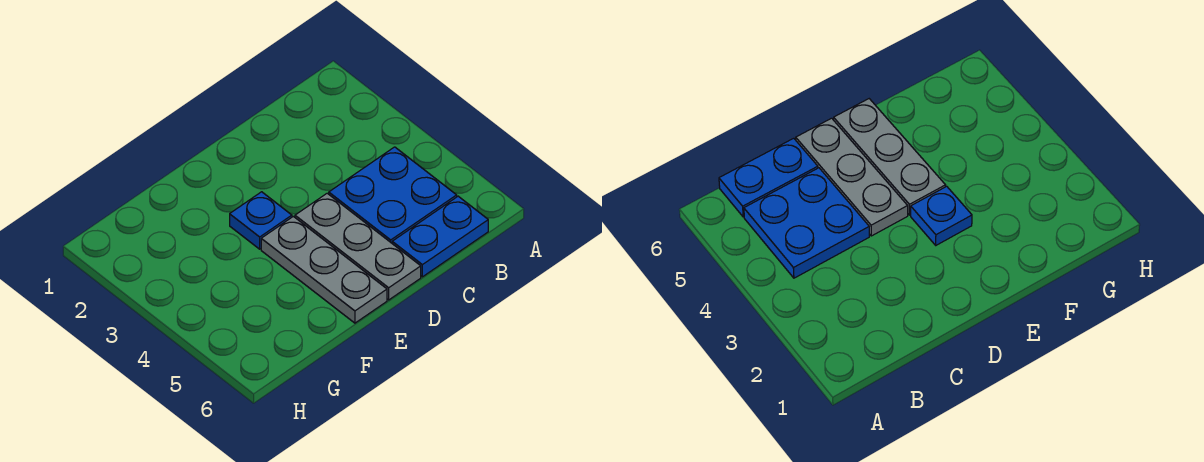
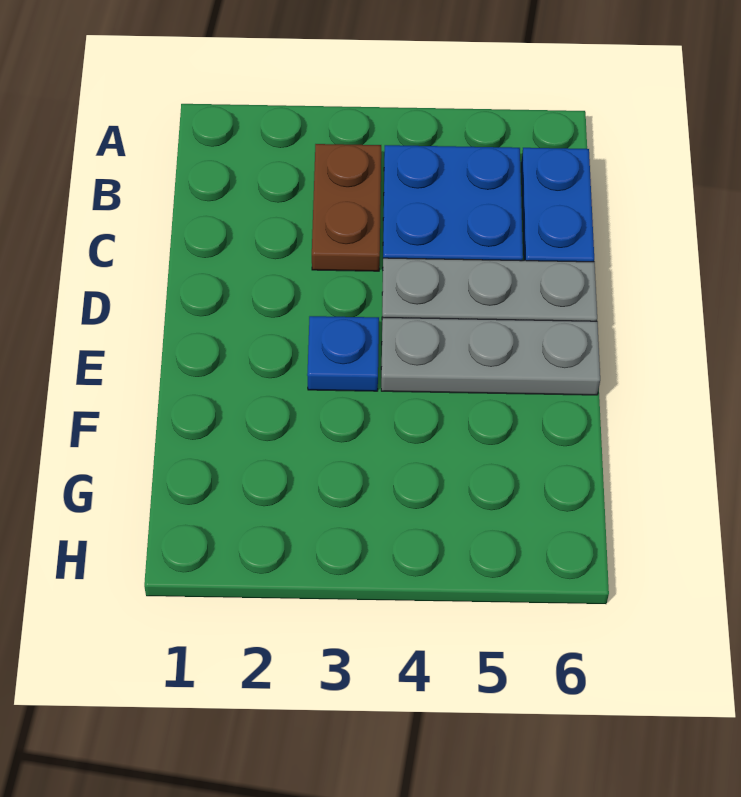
none -> brown 1x2 plate [312,144,381,271]

